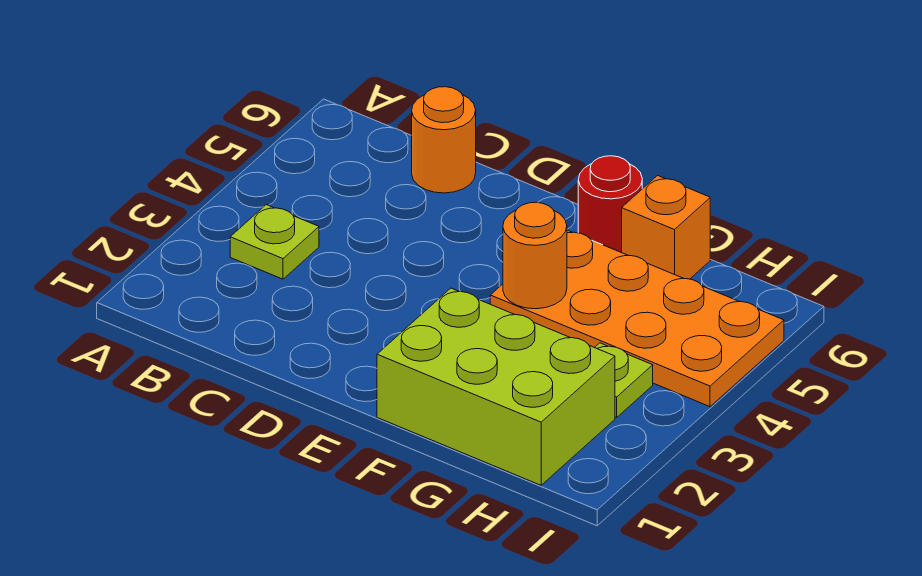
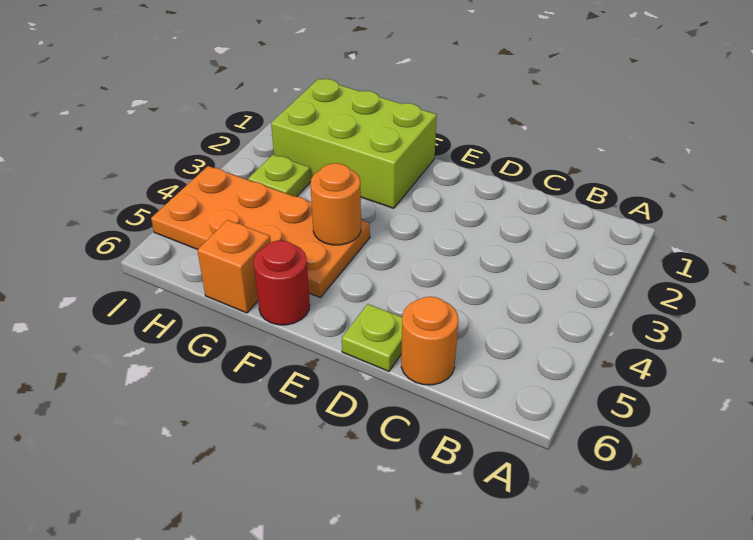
lime 1x1 plate [230,205,319,279] -> lime 1x1 plate moved to [342,304,402,371]

